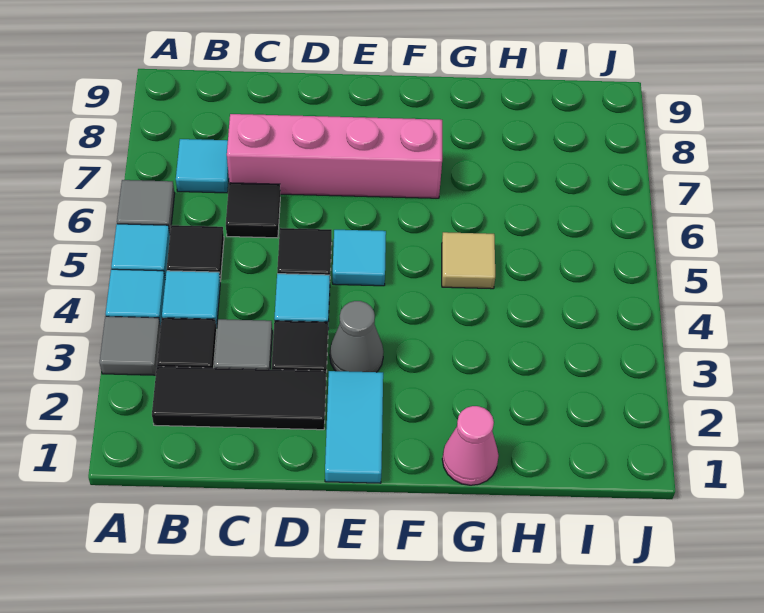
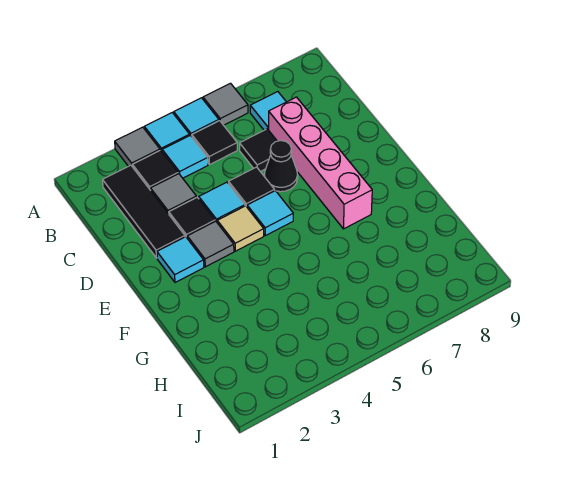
none -> black 1x1 cone [264,140,298,192]
cyan 1x2 tile [325,371,383,483] -> cyan 1x1 tile [157,237,204,283]
grey 1x1 cone [330,301,383,372] -> grey 1x1 tile [187,221,234,267]
pink 1x1 cone [442,406,499,485] -> none
tan 1x1 tile [442,232,495,289] -> tan 1x1 tile moved to [217,206,264,251]

